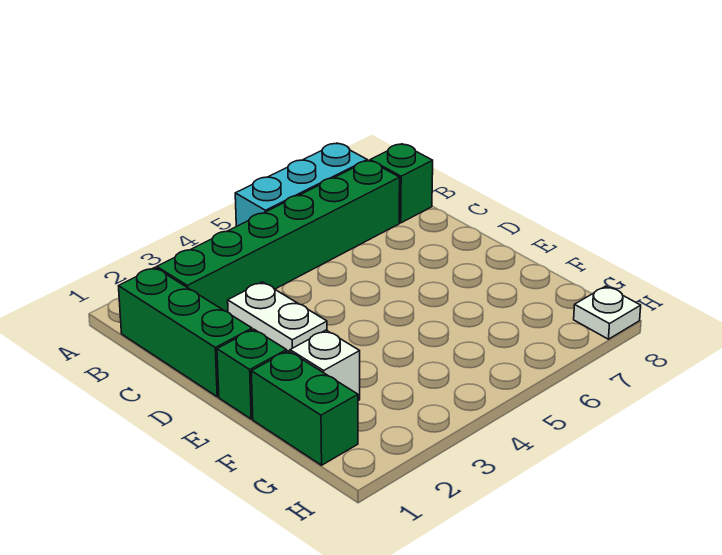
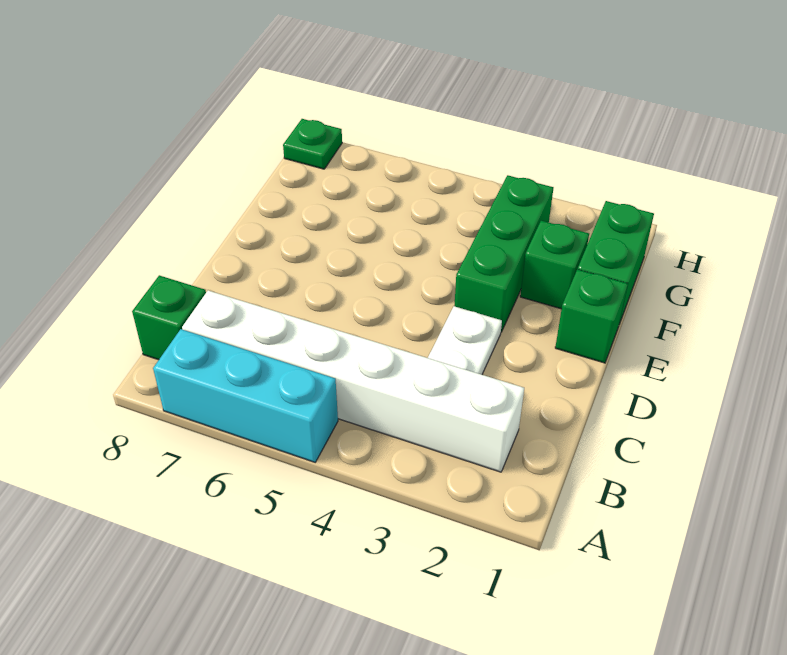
green 1x3 brick [119,268,252,397] -> green 1x3 brick moved to [454,175,554,332]
green 1x6 brick [157,160,400,312] -> white 1x6 brick [182,291,524,472]
white 1x1 brick [290,330,360,401] -> green 1x1 brick [520,221,589,309]
white 1x1 plate [574,286,641,339] -> green 1x1 plate [283,119,342,169]

